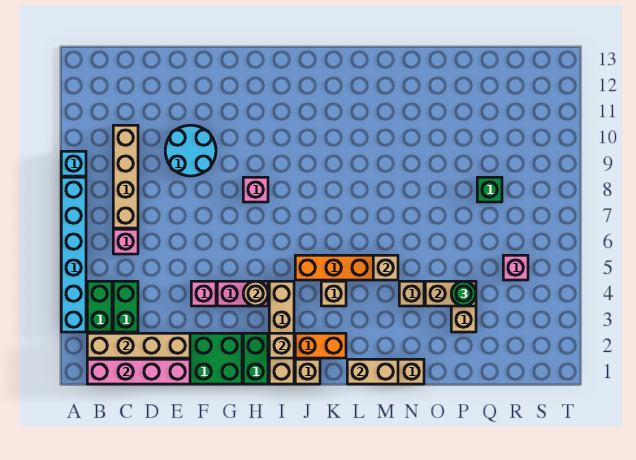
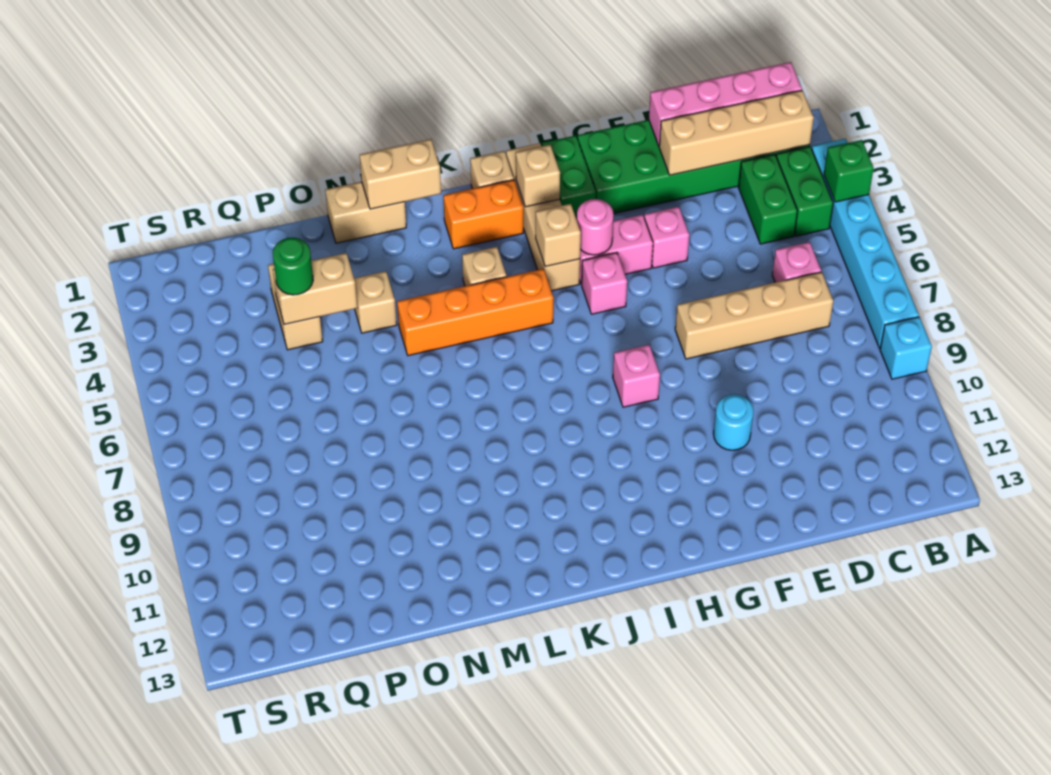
tan 1x4 brick [113,125,138,228] -> tan 1x4 brick turned to [675,272,833,359]
cyan 2x2 round brick [165,125,216,176] -> cyan 1x1 round brick [713,394,754,450]
tan 1x1 round brick [243,281,268,306] -> pink 1x1 round brick [577,199,614,255]
tan 1x1 brick [373,255,398,280] -> tan 1x1 brick moved to [536,204,581,267]
green 1x1 brick [477,177,502,202] -> green 1x1 brick moved to [824,140,874,202]
pink 1x1 brick [503,255,528,280] -> pink 1x1 brick moved to [582,253,627,314]

